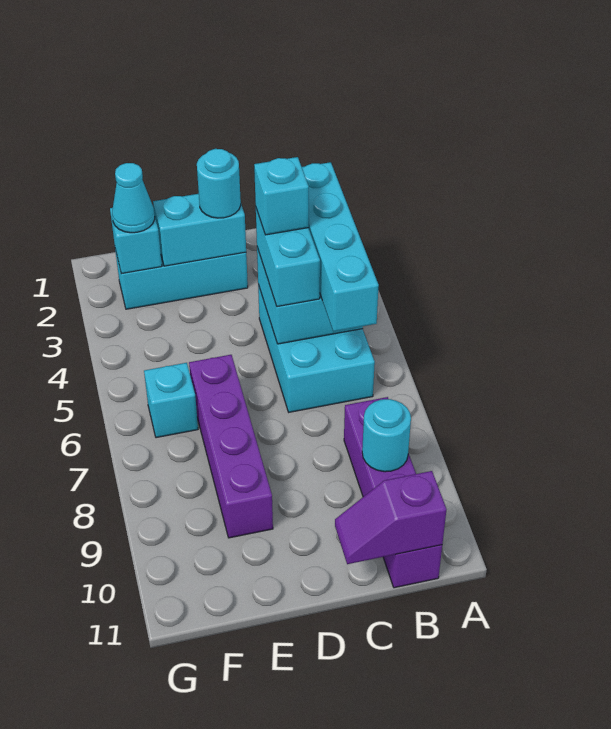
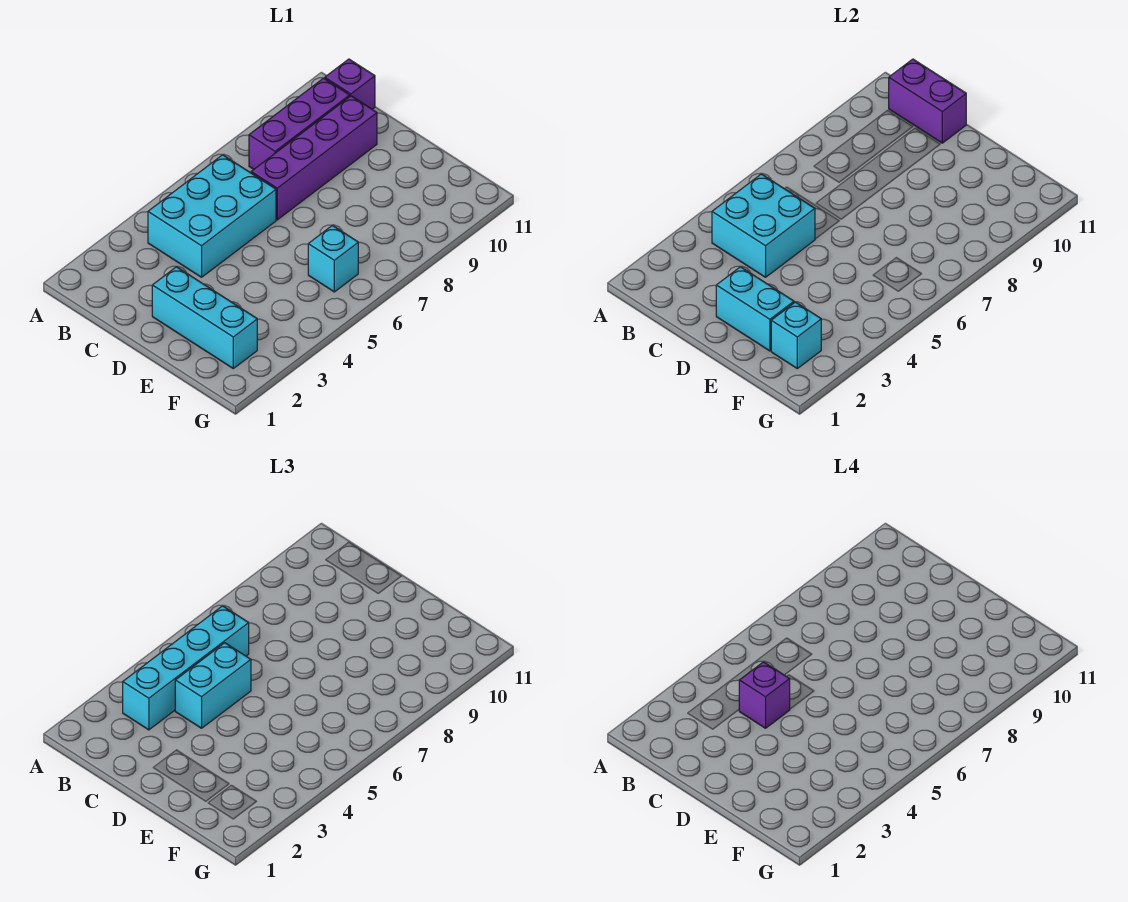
cyan 1x1 round brick [362,399,411,472] -> none
purple 1x2 slope [335,471,446,564] -> purple 1x2 brick [889,59,966,143]
cyan 1x1 brick [254,157,309,235] -> purple 1x1 brick [739,662,790,728]
cyan 1x1 round brick [197,149,241,218] -> none
purple 1x4 brick [189,355,273,538] -> purple 1x4 brick moved to [251,96,377,220]
cyan 1x1 cone [112,163,155,233] -> none

